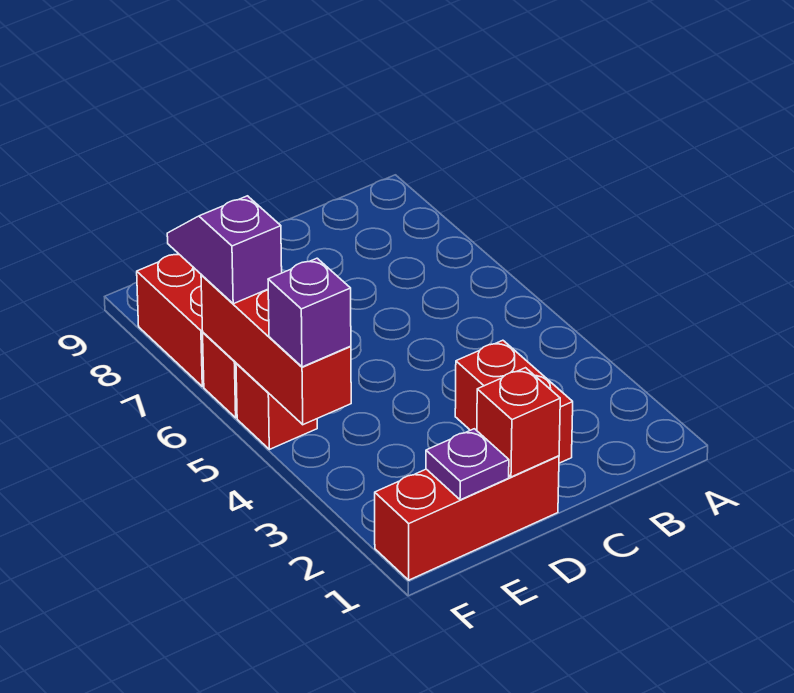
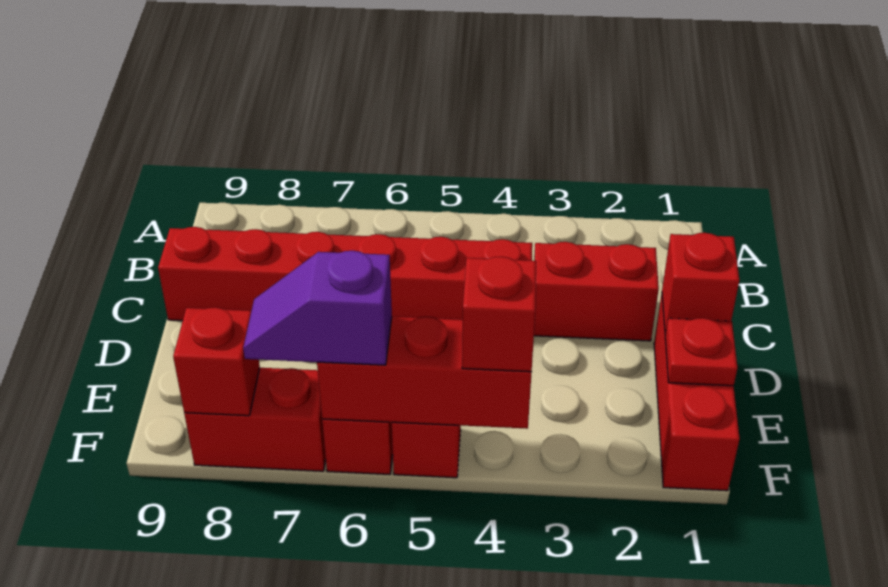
none -> red 1x6 brick [158,227,532,321]
purple 1x1 plate [426,429,509,500] -> red 1x1 plate [665,318,738,386]
purple 1x1 brick [268,258,351,367] -> red 1x1 brick [462,257,536,372]
none -> red 1x1 brick [173,307,260,416]

